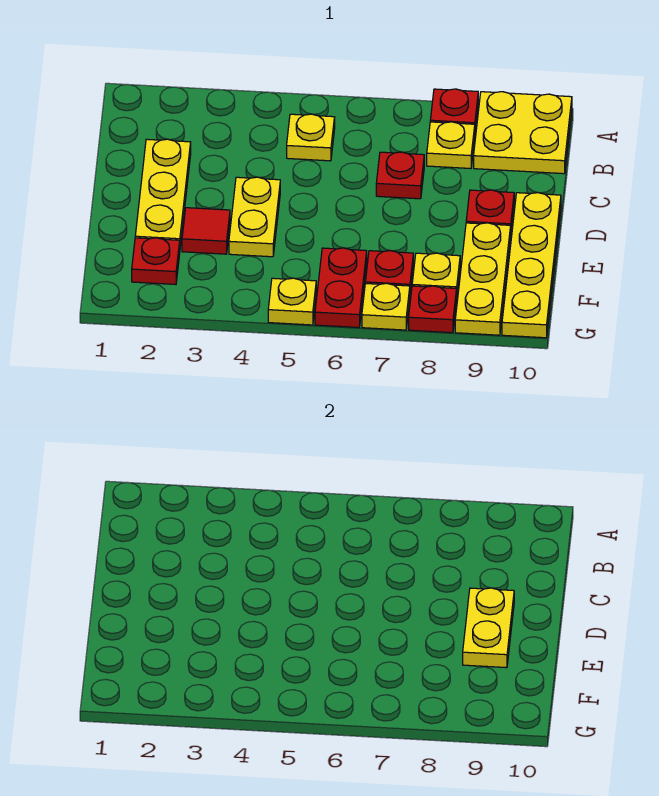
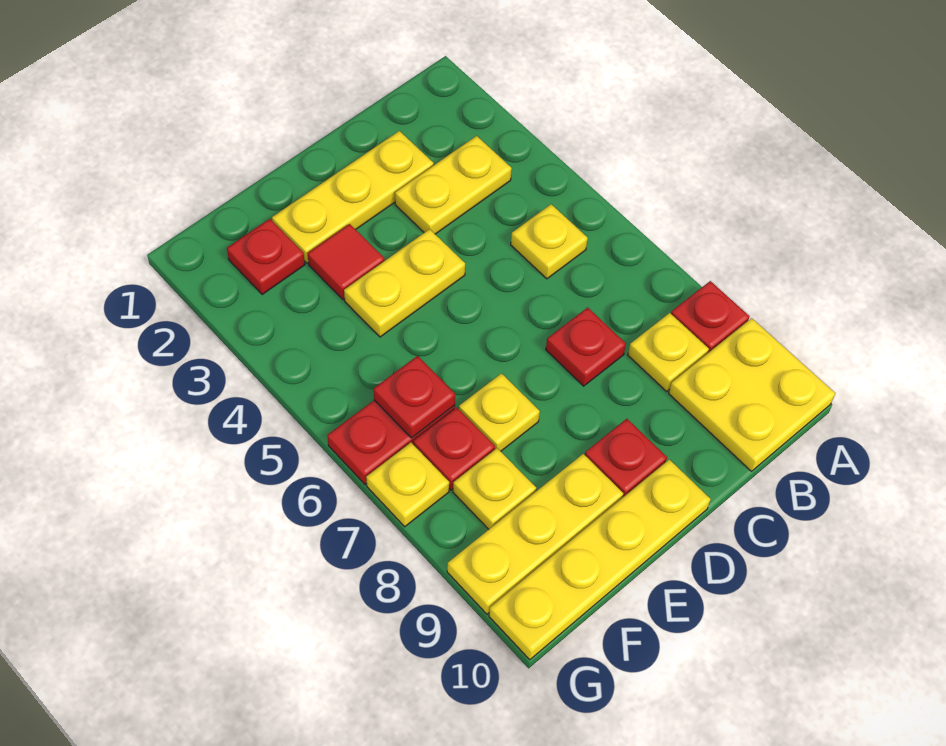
yellow 1x2 plate [463,588,514,668] -> yellow 1x2 plate moved to [395,136,512,234]
yellow 1x1 plate [268,278,316,325] -> yellow 1x1 plate moved to [459,373,540,451]
red 1x1 plate [409,286,457,333] -> red 1x1 plate moved to [374,356,455,438]

